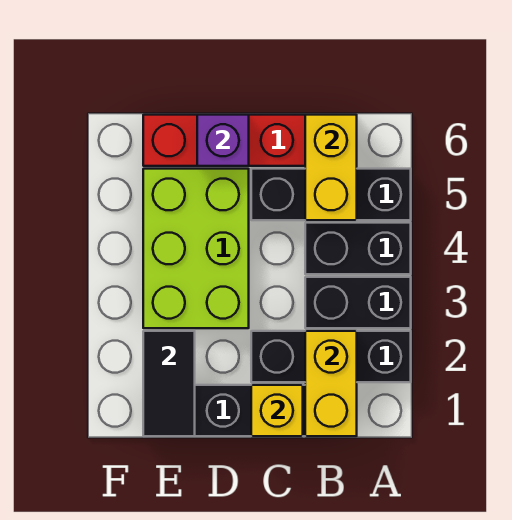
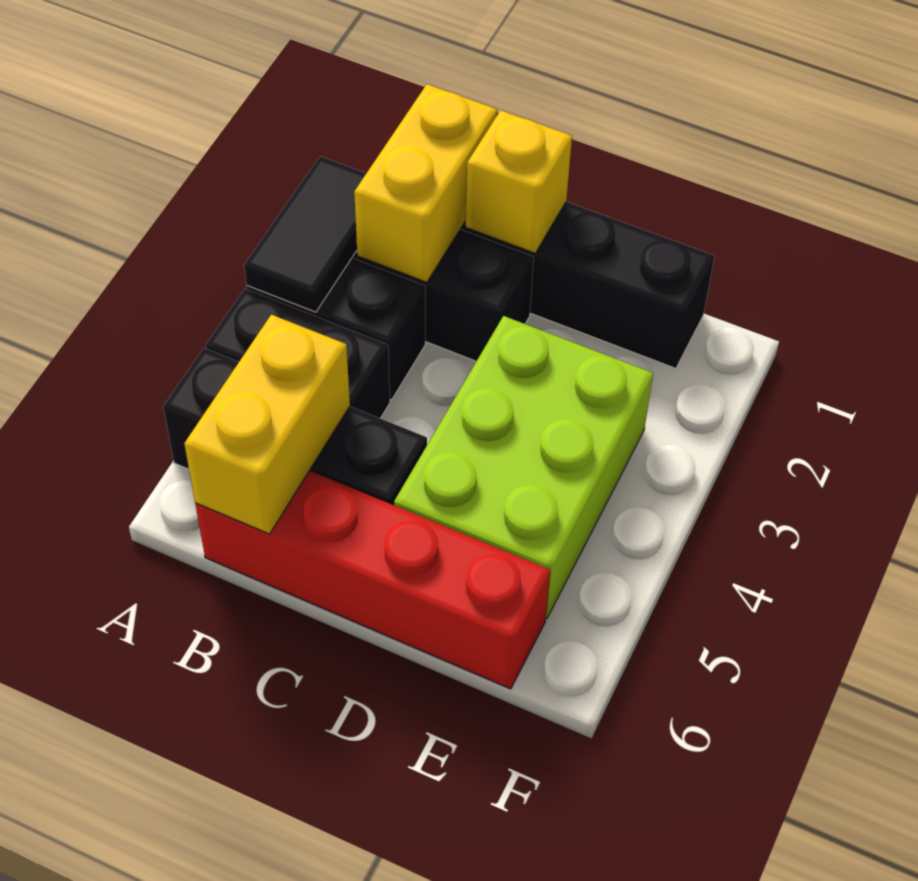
purple 1x1 brick [197,115,249,166] -> none
black 1x2 tile [143,331,195,436] -> black 1x2 tile moved to [244,156,366,312]

